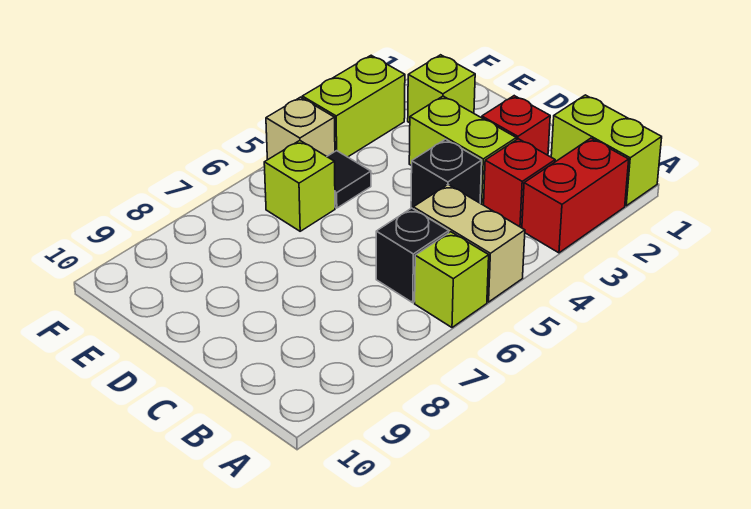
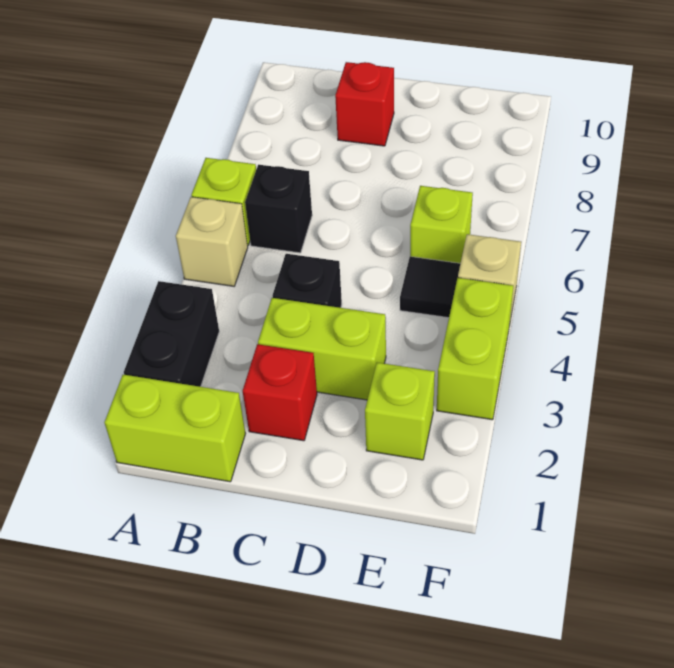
red 1x2 brick [522,138,629,253] -> black 1x2 brick [124,281,219,387]
tan 1x2 brick [413,185,525,302] -> tan 1x1 brick [176,197,248,286]
red 1x1 brick [484,139,555,228] -> red 1x1 brick moved to [335,62,394,146]

